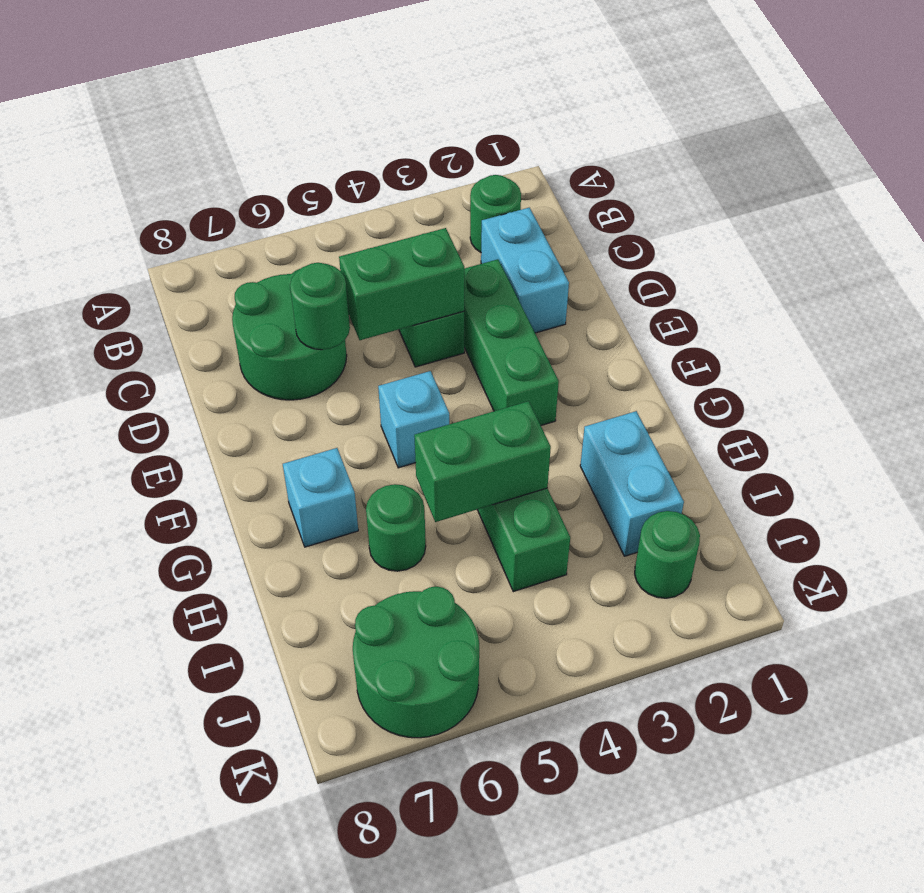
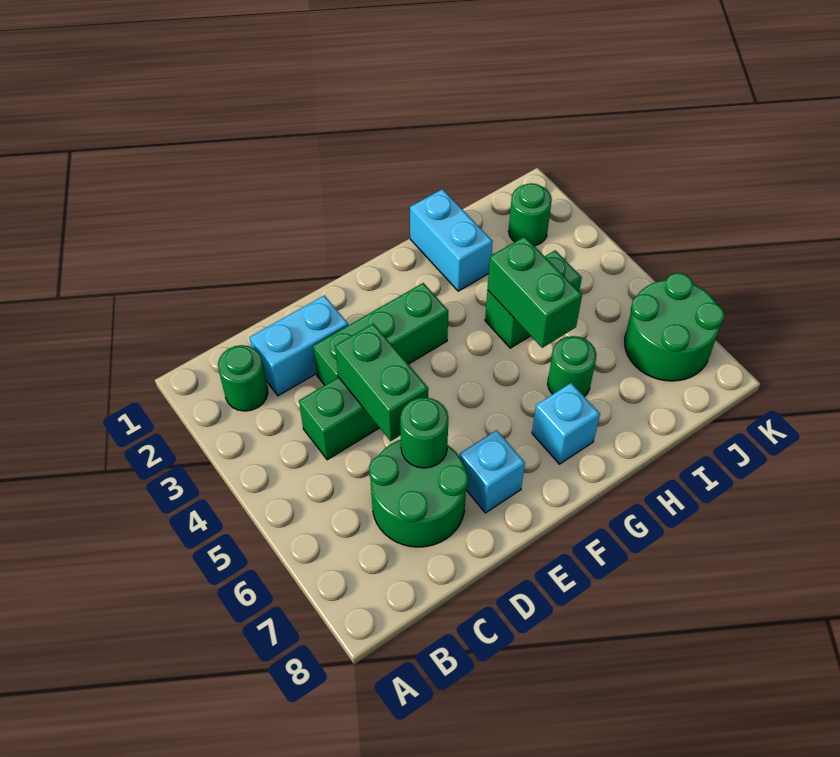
cyan 1x1 brick [378,371,449,468] -> cyan 1x1 brick moved to [460,430,525,513]
cyan 1x2 brick [580,411,684,556] -> cyan 1x2 brick turned to [410,189,493,291]

